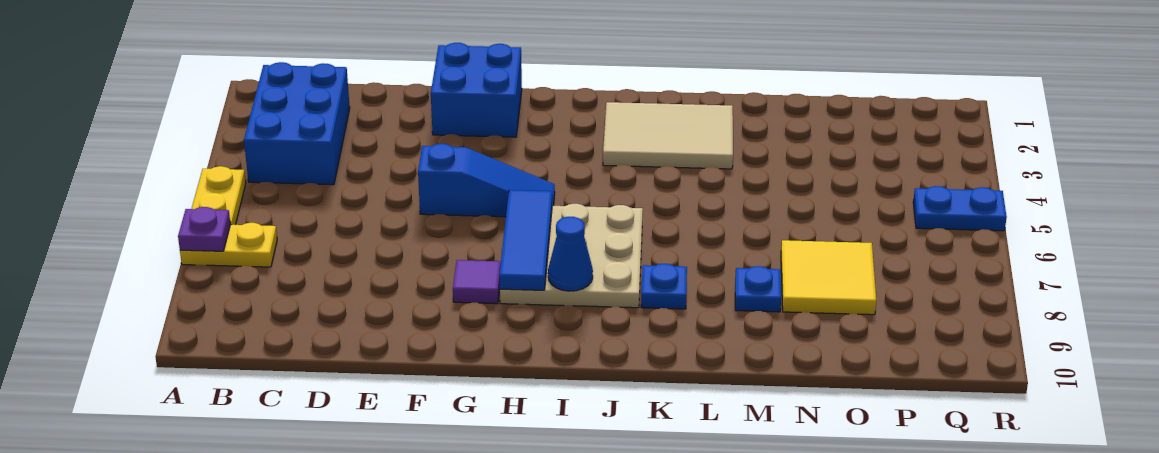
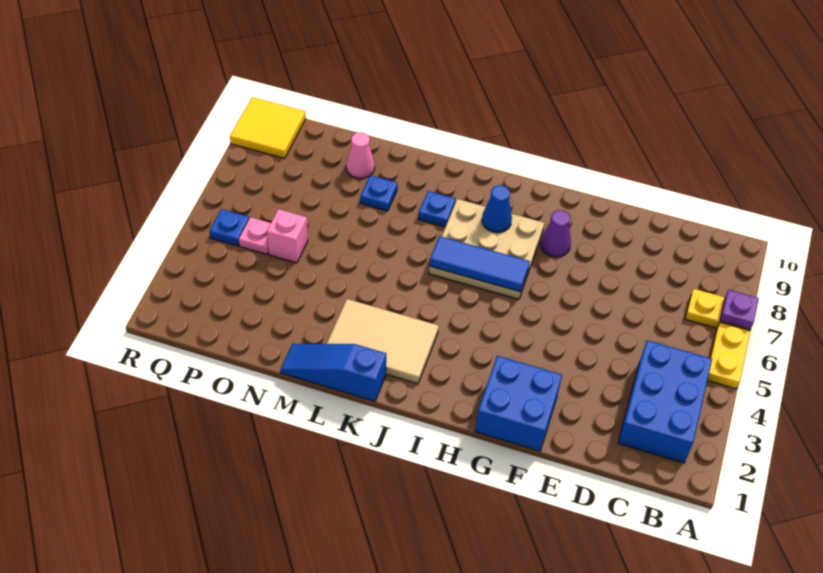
blue 1x3 slope [418,144,555,217] -> blue 1x3 slope moved to [281,344,386,401]
purple 1x1 tile [453,260,501,304] -> purple 1x1 cone [541,210,571,257]
blue 1x3 tile [499,190,552,290] -> blue 1x3 tile turned to [429,236,530,292]
yellow 2x2 tile [781,240,876,315] -> yellow 2x2 tile moved to [230,97,306,158]
none -> pink 1x1 cone [346,132,375,178]
none -> pink 1x1 brick [267,209,308,263]
none -> pink 1x1 plate [239,217,271,254]
blue 1x2 plate [913,186,1007,231] -> blue 1x1 plate [209,209,249,246]

